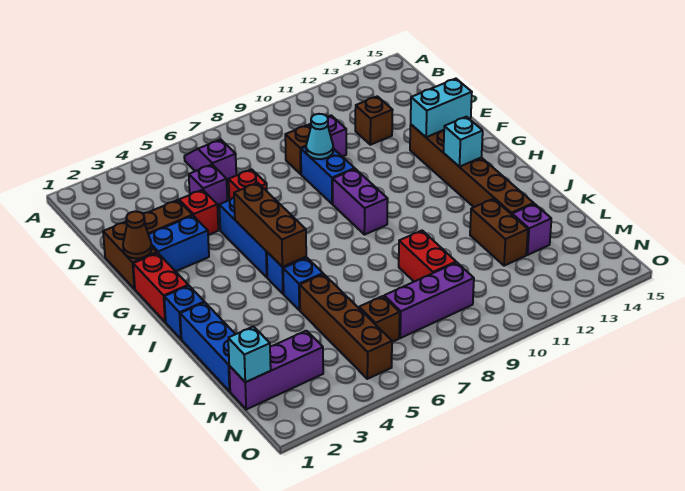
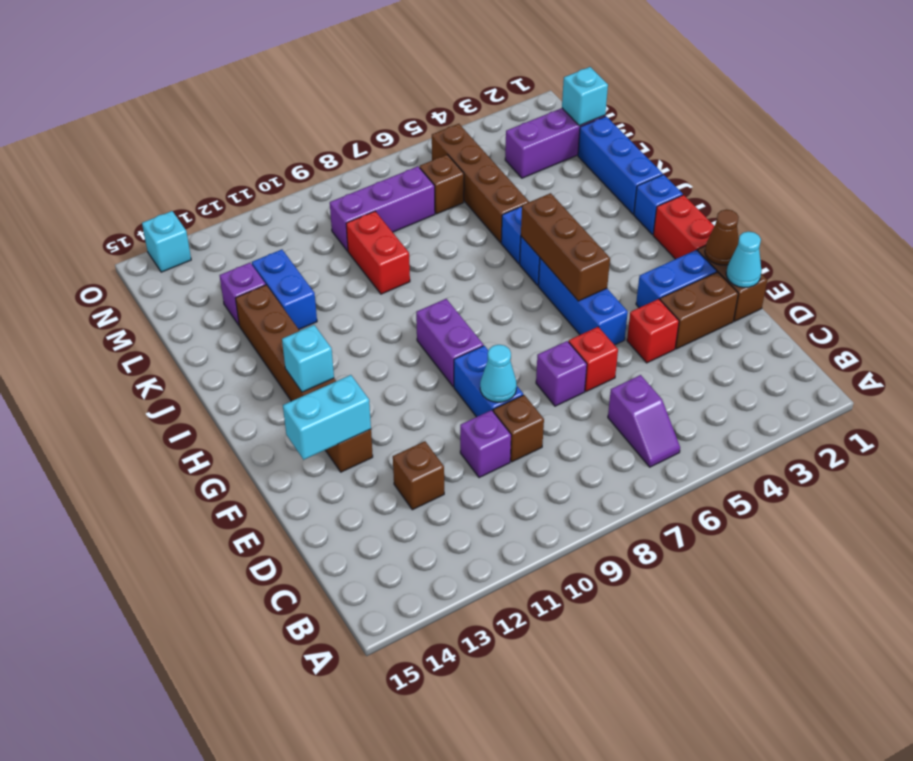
purple 1x1 brick [189,165,227,209] -> purple 1x1 brick moved to [536,341,587,406]
none -> cyan 1x1 cone [726,232,762,287]
brown 1x2 brick [470,199,528,266] -> blue 1x2 brick [252,250,317,329]
none -> cyan 1x1 brick [142,211,191,272]

